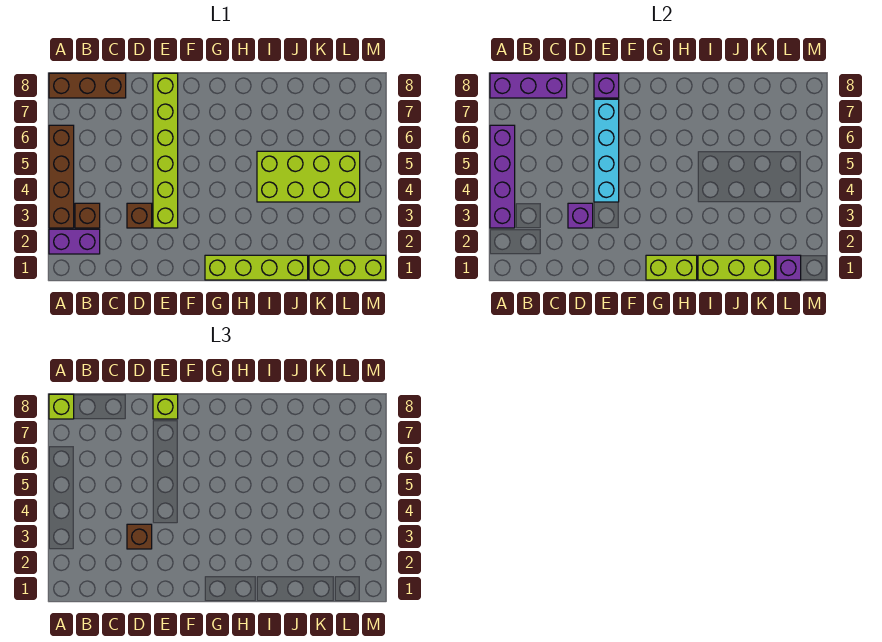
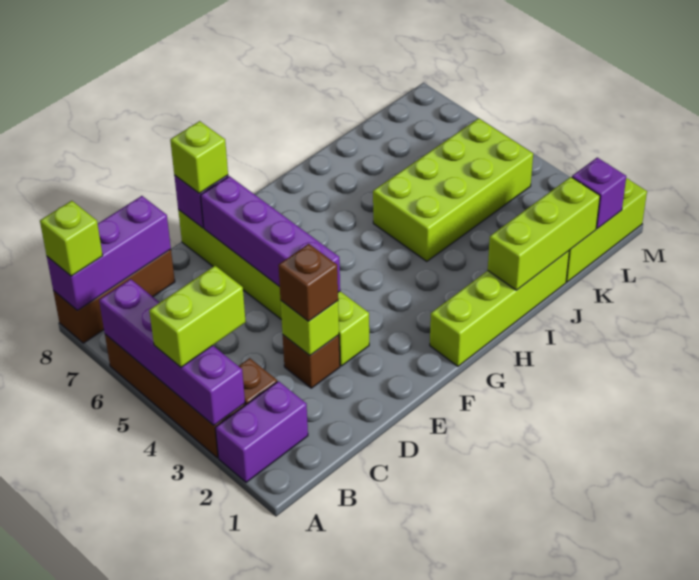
purple 1x1 brick [568,203,593,228] -> lime 1x1 brick [281,301,339,355]
cyan 1x4 brick [594,99,619,202] -> purple 1x4 brick [201,176,340,292]
lime 1x2 brick [646,255,697,280] -> lime 1x2 brick moved to [149,266,246,367]

